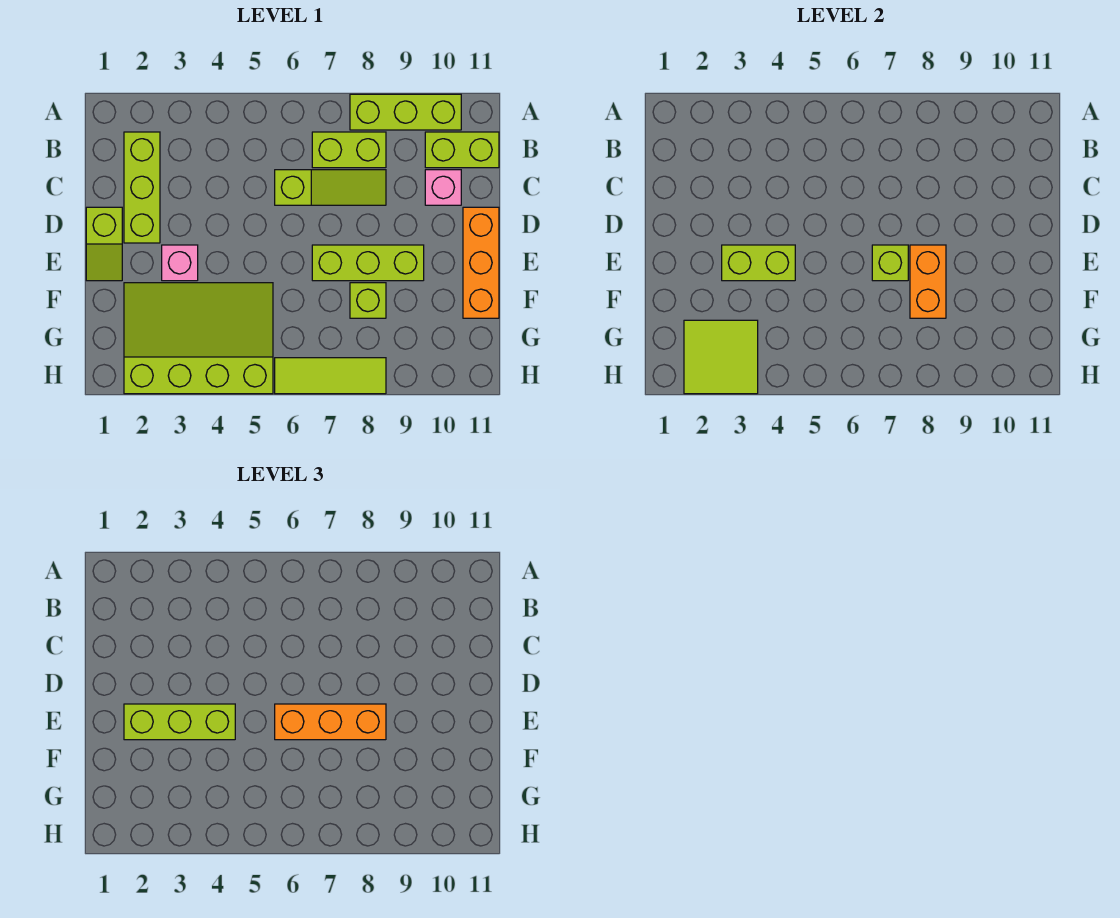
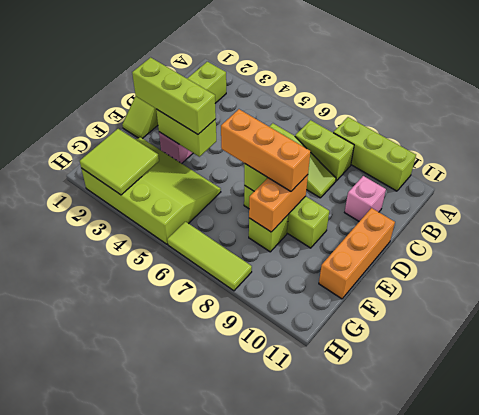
lime 1x2 brick [425,132,499,168] -> none

